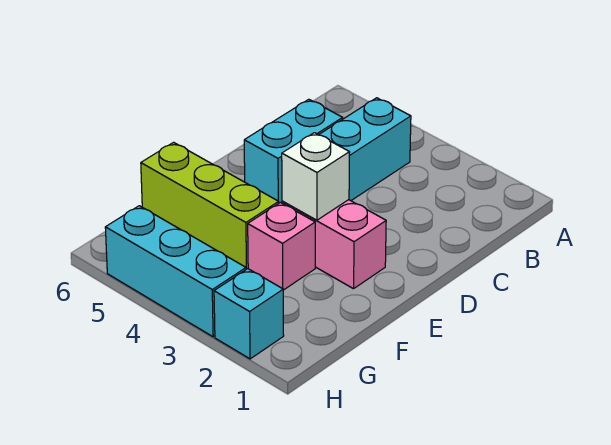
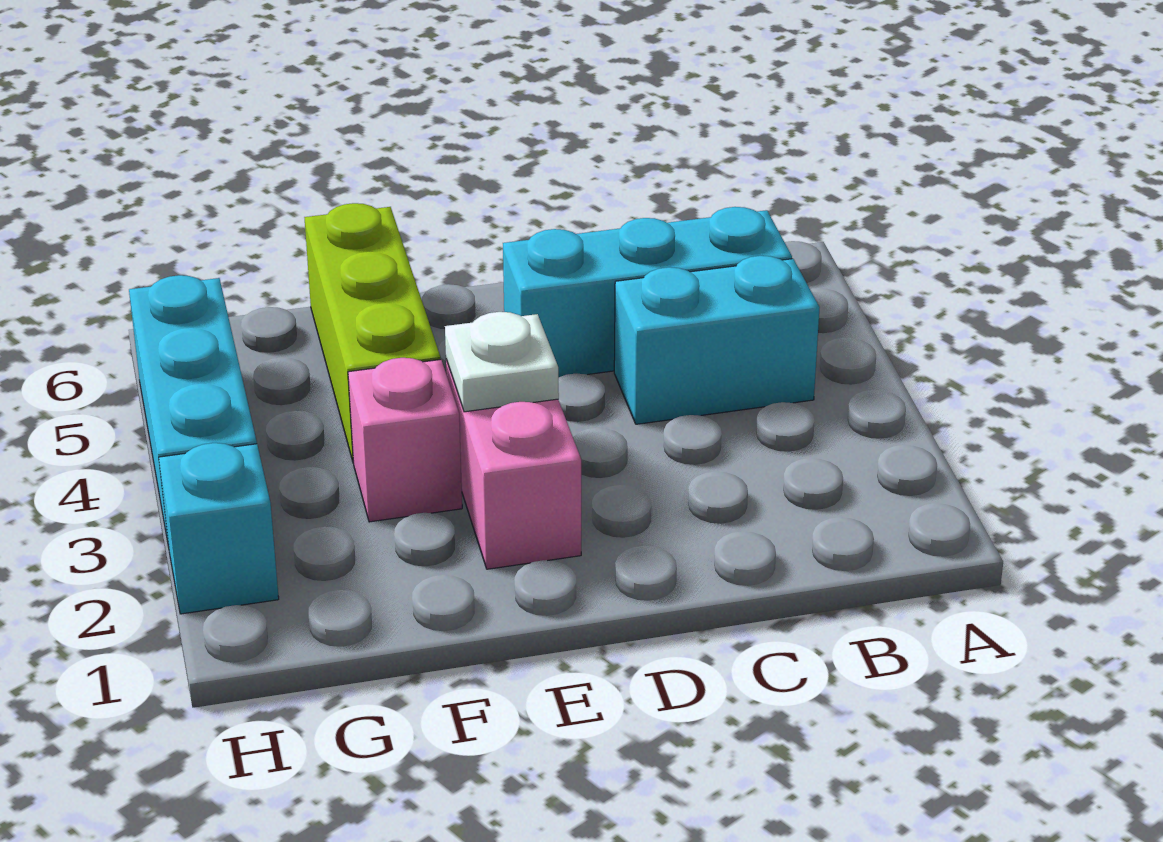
cyan 1x2 brick [244,99,343,203] -> cyan 1x3 brick [503,207,792,378]
white 1x1 brick [282,133,350,220] -> white 1x1 plate [445,312,559,412]

